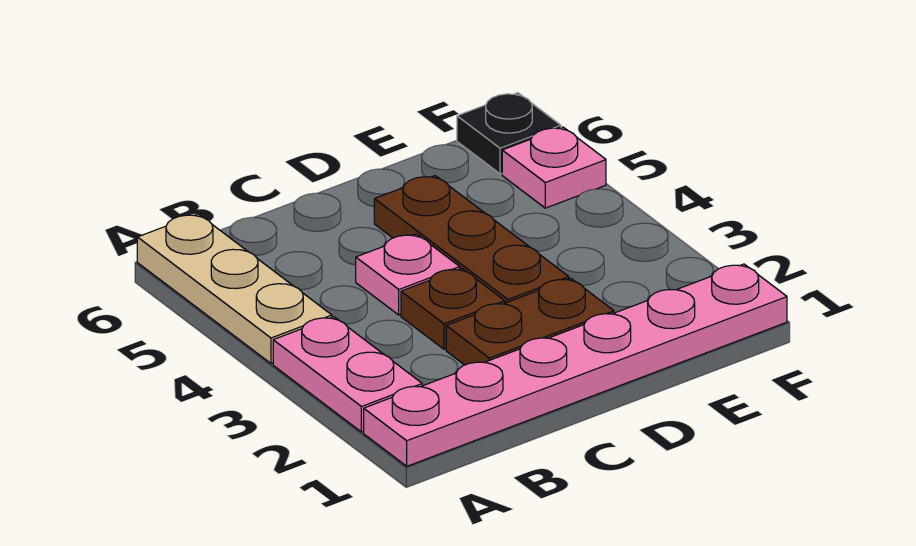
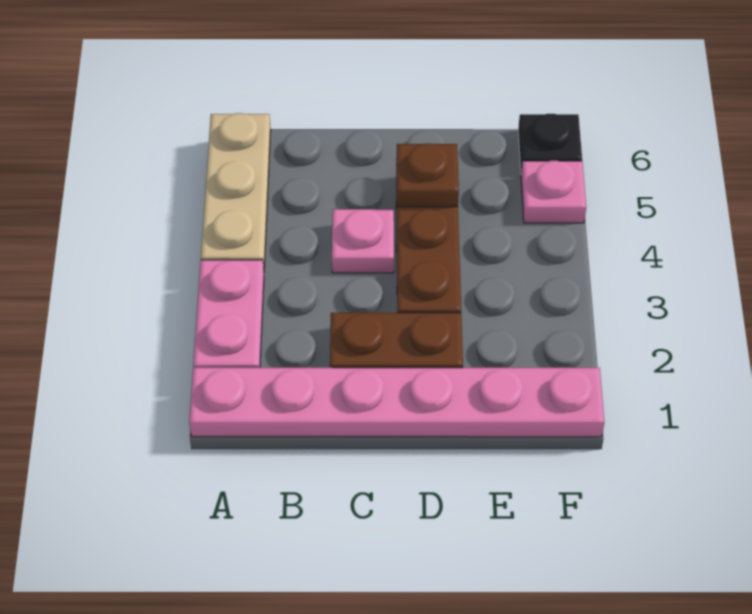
brown 1x1 plate [401,268,505,349] -> brown 1x1 plate moved to [396,144,459,207]

